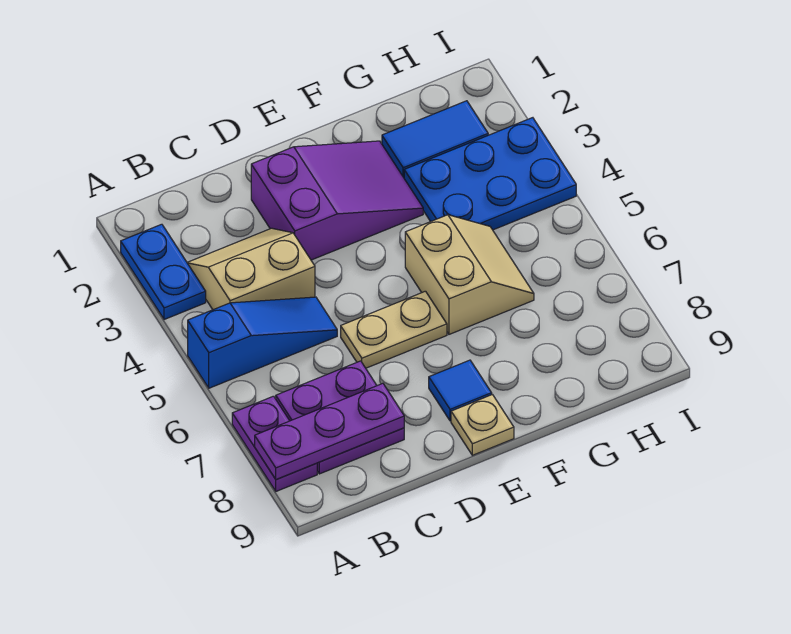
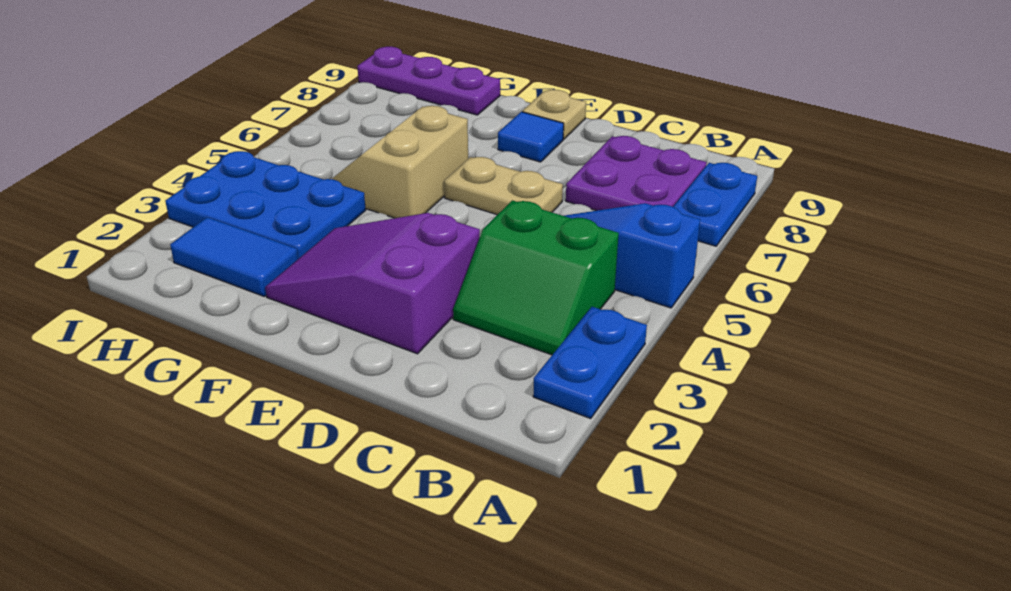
purple 1x2 plate [232,396,317,491] -> blue 1x2 plate [673,163,757,246]
purple 1x3 plate [255,383,404,480] -> purple 1x3 plate moved to [357,47,500,115]
tan 2x2 slope [187,228,315,310] -> green 2x2 slope [453,200,619,355]

